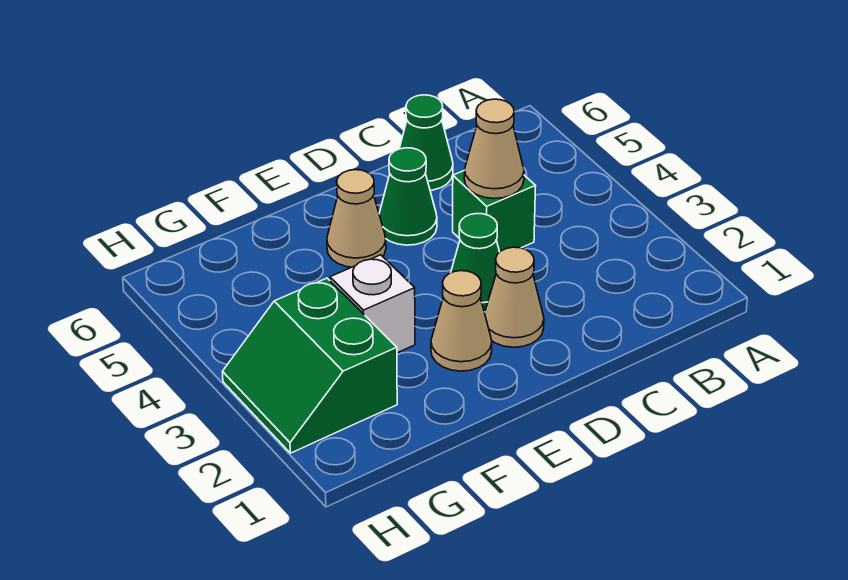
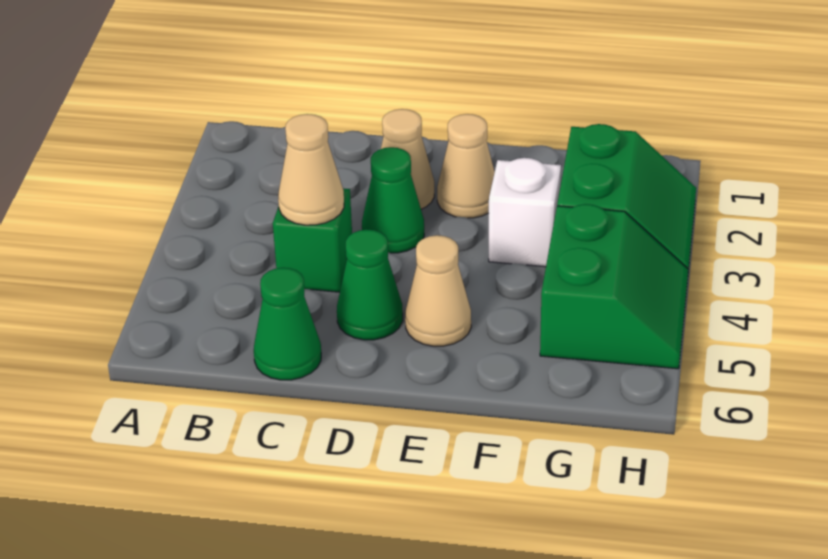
none -> green 2x2 slope [540,204,688,369]

